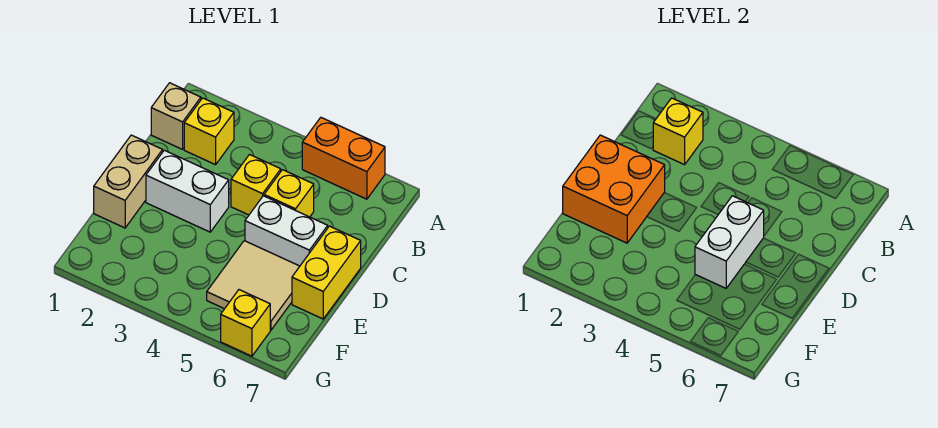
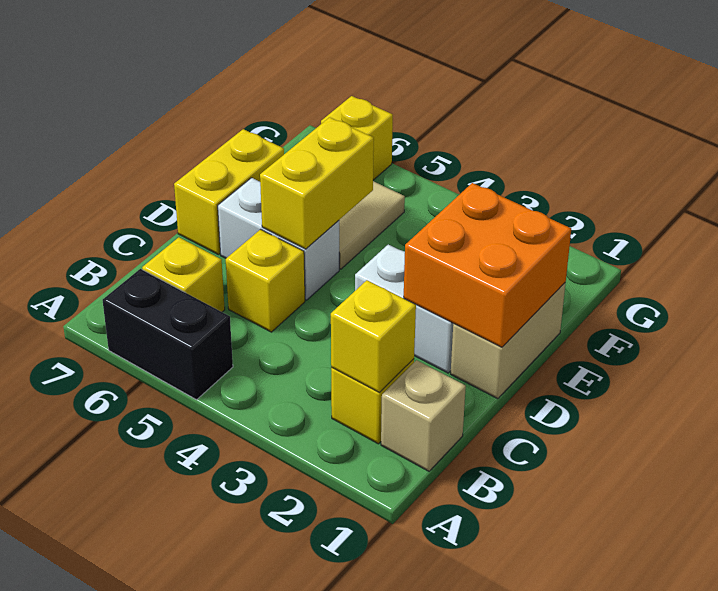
orange 1x2 brick [302,118,385,199] -> black 1x2 brick [103,269,233,400]
yellow 1x1 brick [231,155,281,215] -> yellow 1x1 brick moved to [142,237,225,312]
white 1x2 brick [695,196,764,288] -> yellow 1x2 brick [260,117,374,249]

